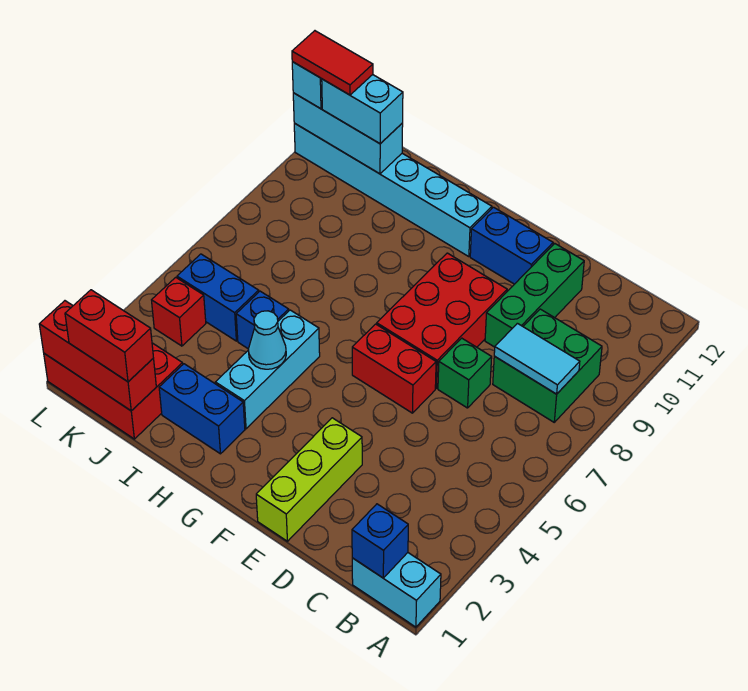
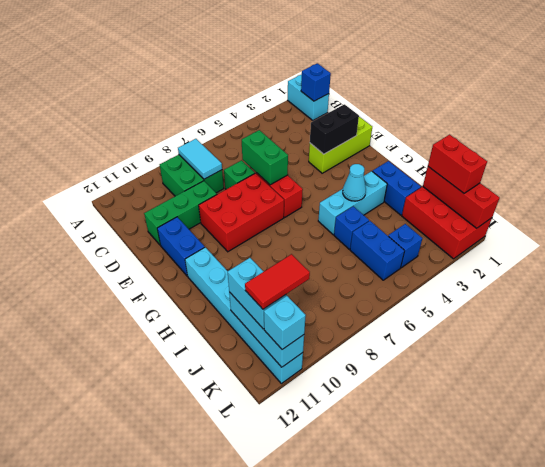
none -> green 1x2 brick [242,130,288,185]
none -> black 1x2 brick [310,104,359,154]
red 1x1 brick [152,277,206,346] -> blue 1x1 brick [388,224,422,268]
red 1x2 tile [292,31,373,95] -> red 1x2 tile turned to [245,254,310,309]

